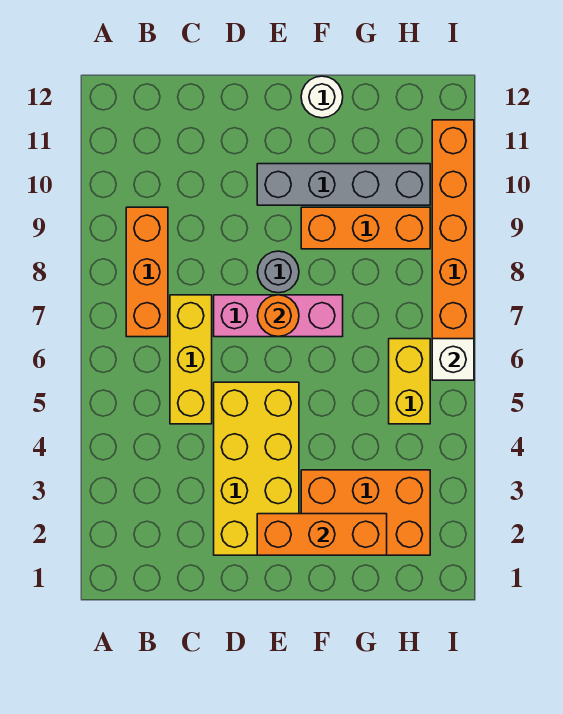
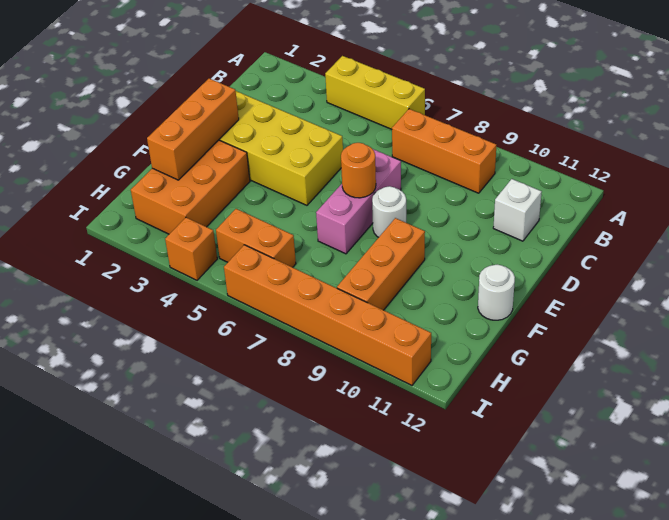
yellow 1x3 brick [170,295,212,424] -> yellow 1x3 brick moved to [325,56,425,129]
grey 1x1 round brick [258,251,299,293] -> white 1x1 round brick [372,186,406,237]
grey 1x4 brick [257,164,430,205] -> none
yellow 1x2 brick [389,339,430,424] -> orange 1x2 brick [216,209,296,267]
none -> orange 1x1 brick [165,218,217,280]
white 1x1 brick [432,339,474,380] -> white 1x1 brick moved to [493,179,542,241]

